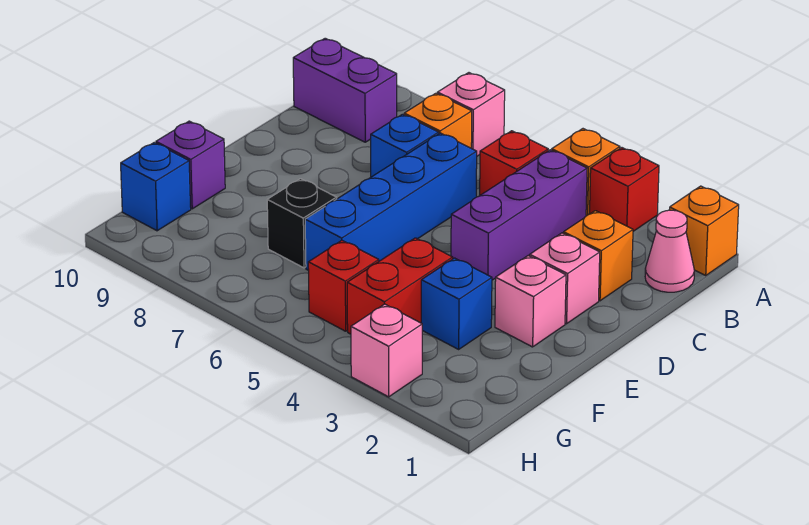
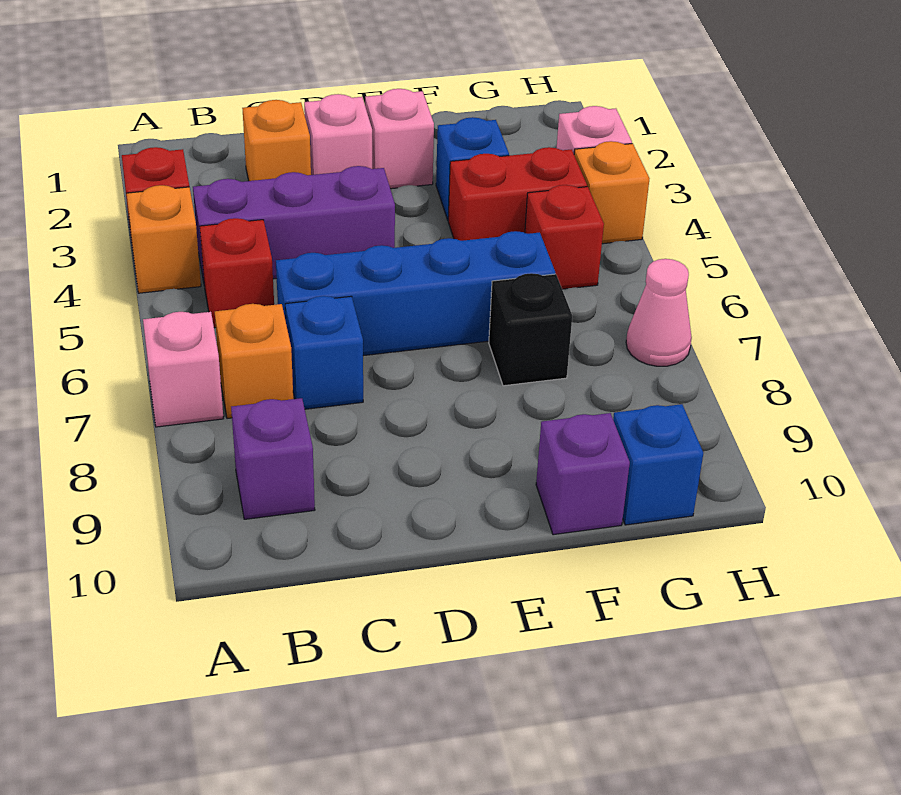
orange 1x1 brick [669,186,739,275] -> orange 1x1 brick moved to [574,141,650,244]
pink 1x1 cone [645,210,694,292] -> pink 1x1 cone moved to [626,259,692,366]
purple 1x2 brick [293,38,397,142] -> purple 1x1 brick [231,398,315,519]

